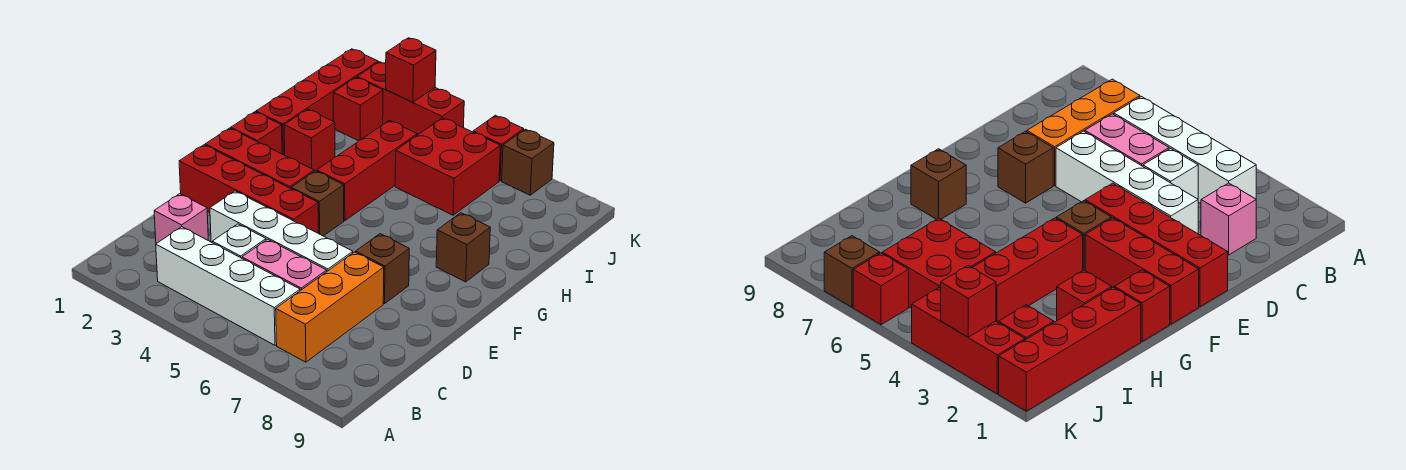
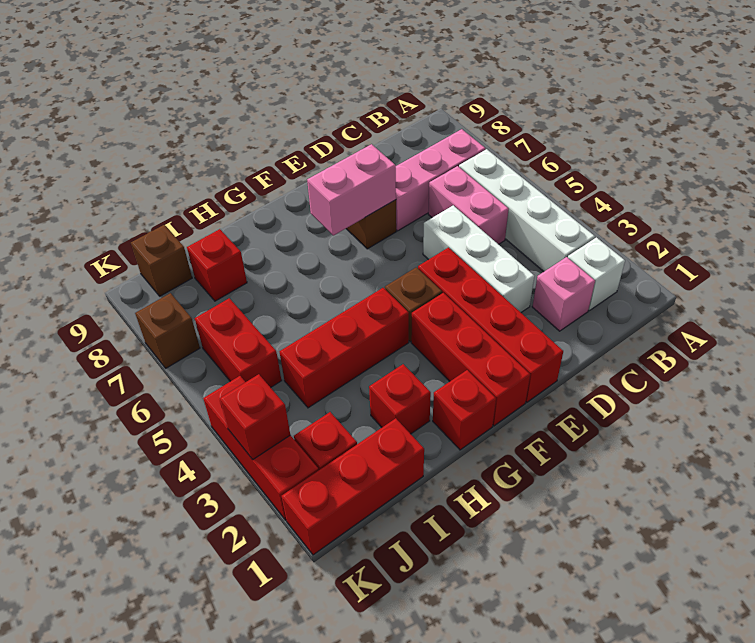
orange 1x3 brick [276,252,384,362] -> pink 1x3 brick [396,129,485,231]
white 1x1 brick [212,224,266,258] -> white 1x1 brick moved to [568,237,625,311]
white 1x4 brick [210,191,353,271] -> white 1x3 brick [423,205,534,312]
none -> pink 1x2 brick [307,144,396,236]
brown 1x1 brick [436,213,490,282] -> brown 1x1 brick moved to [131,225,192,296]
red 1x4 brick [256,49,378,155] -> red 1x3 brick [282,418,424,555]
red 2x2 brick [395,118,500,215] -> red 1x2 brick [195,298,282,388]
red 1x1 brick [473,115,524,181] -> red 1x1 brick moved to [187,229,247,301]

